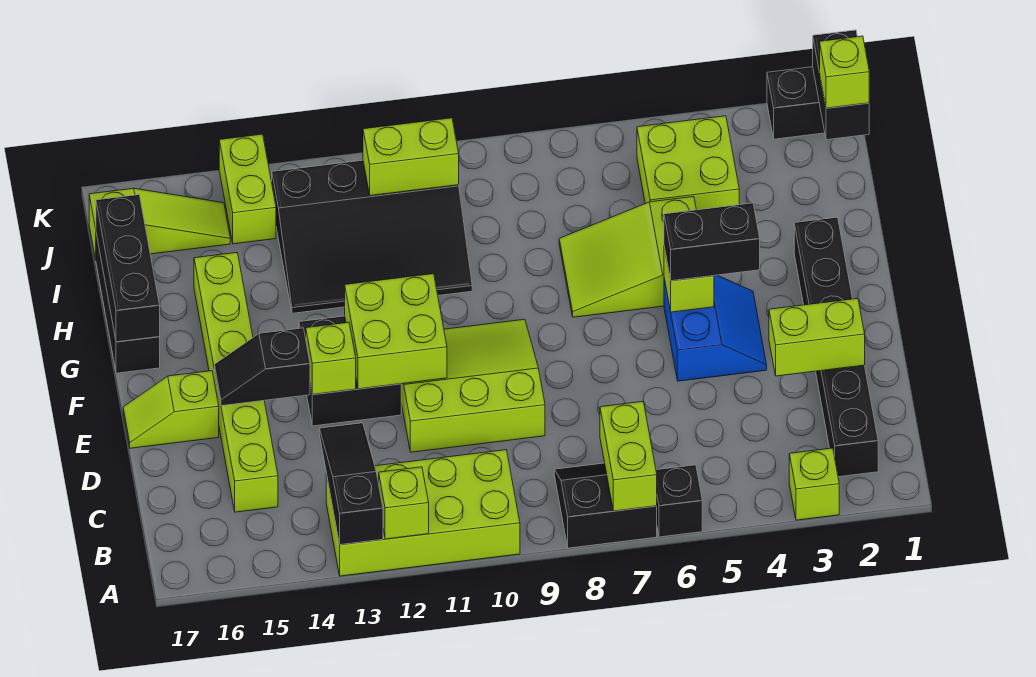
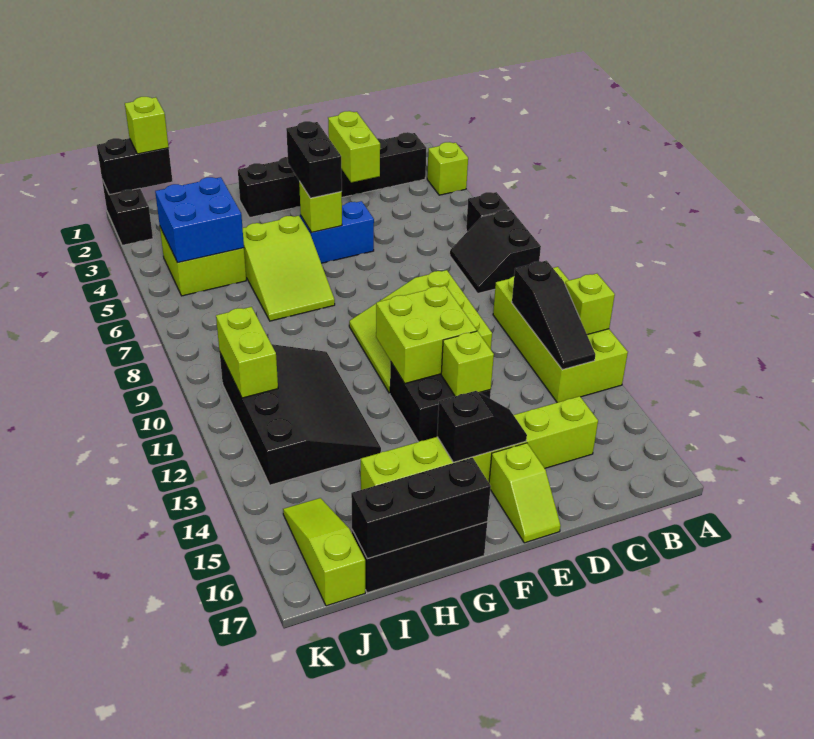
lime 1x2 brick [600,401,657,511] -> none
black 1x3 slope [319,423,383,545] -> black 1x3 slope turned to [512,261,595,370]
black 1x2 slope [215,328,310,406] -> black 1x2 slope turned to [437,391,527,462]
none -> blue 2x2 brick [155,177,244,263]
lime 1x2 brick [219,134,276,244] -> none

